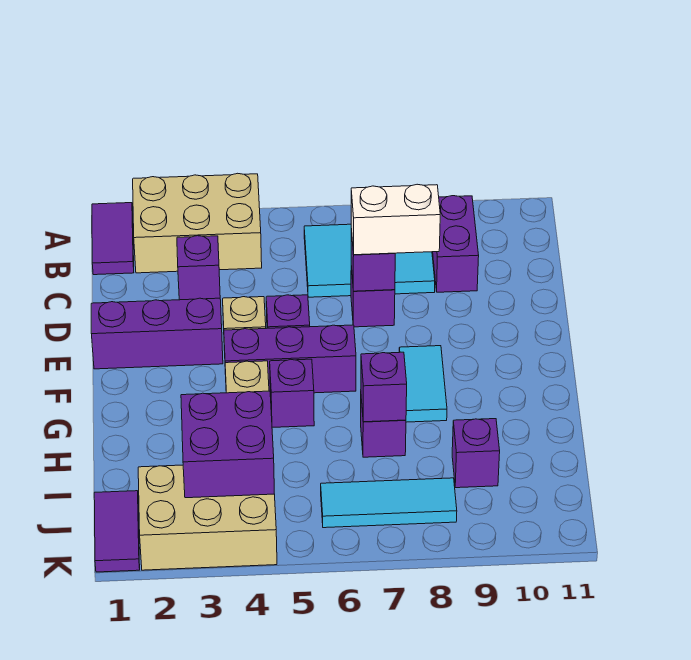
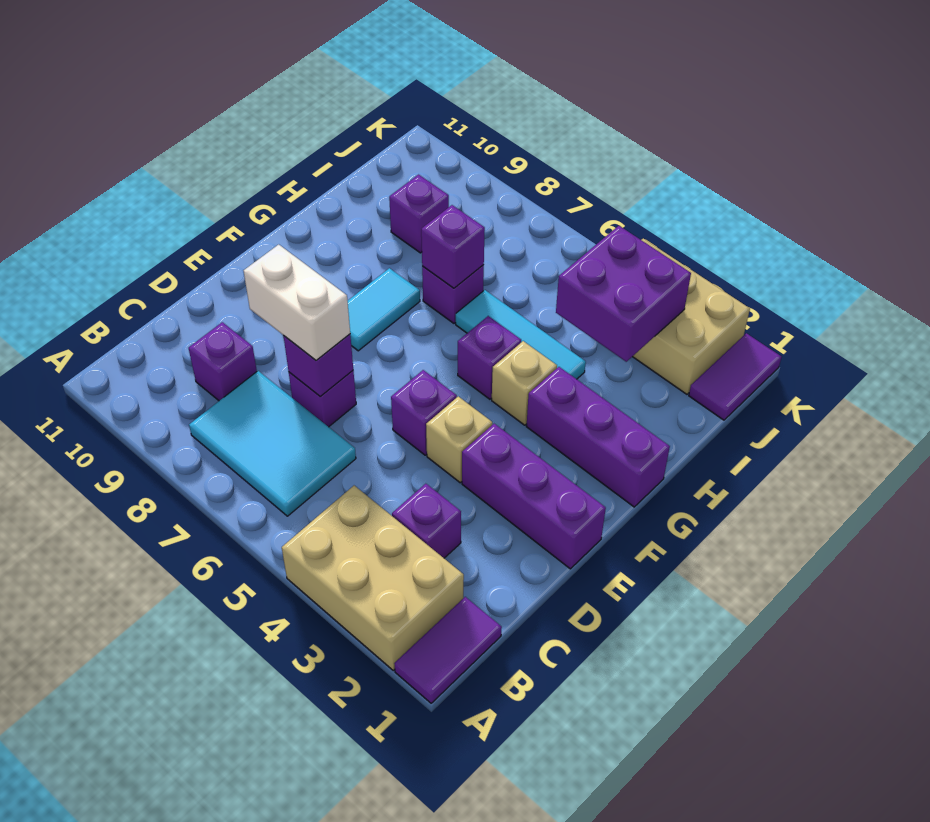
purple 1x2 brick [433,196,479,292] -> purple 1x1 brick [189,322,257,401]
purple 1x3 brick [224,325,356,393] -> purple 1x3 brick moved to [526,367,670,507]
cyan 1x3 tile [321,478,457,528] -> cyan 1x3 tile moved to [456,290,586,379]

